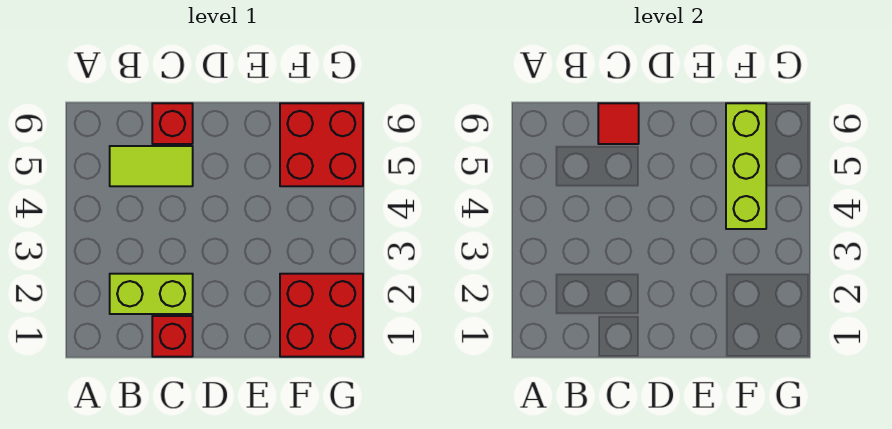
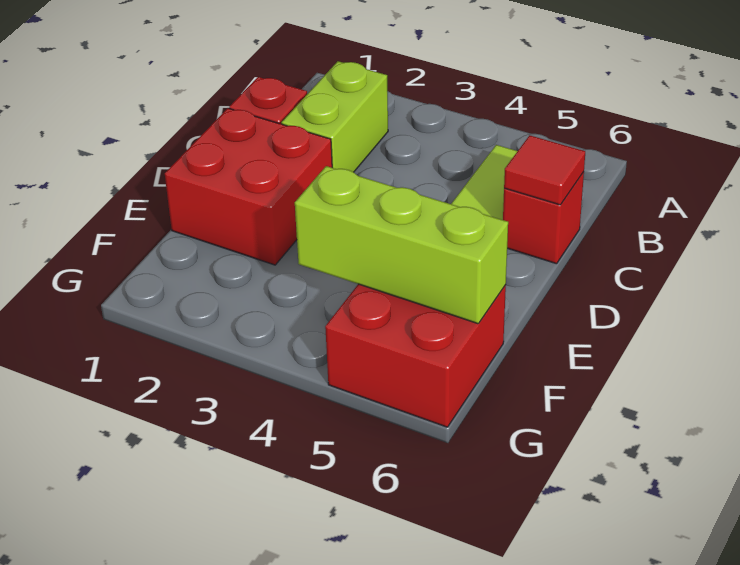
red 2x2 brick [280,274,363,357] -> red 2x2 brick moved to [165,108,332,265]

